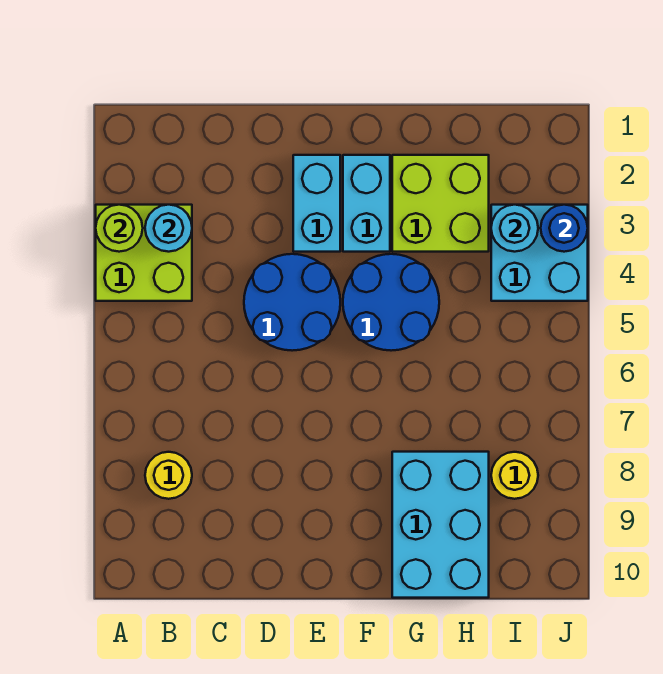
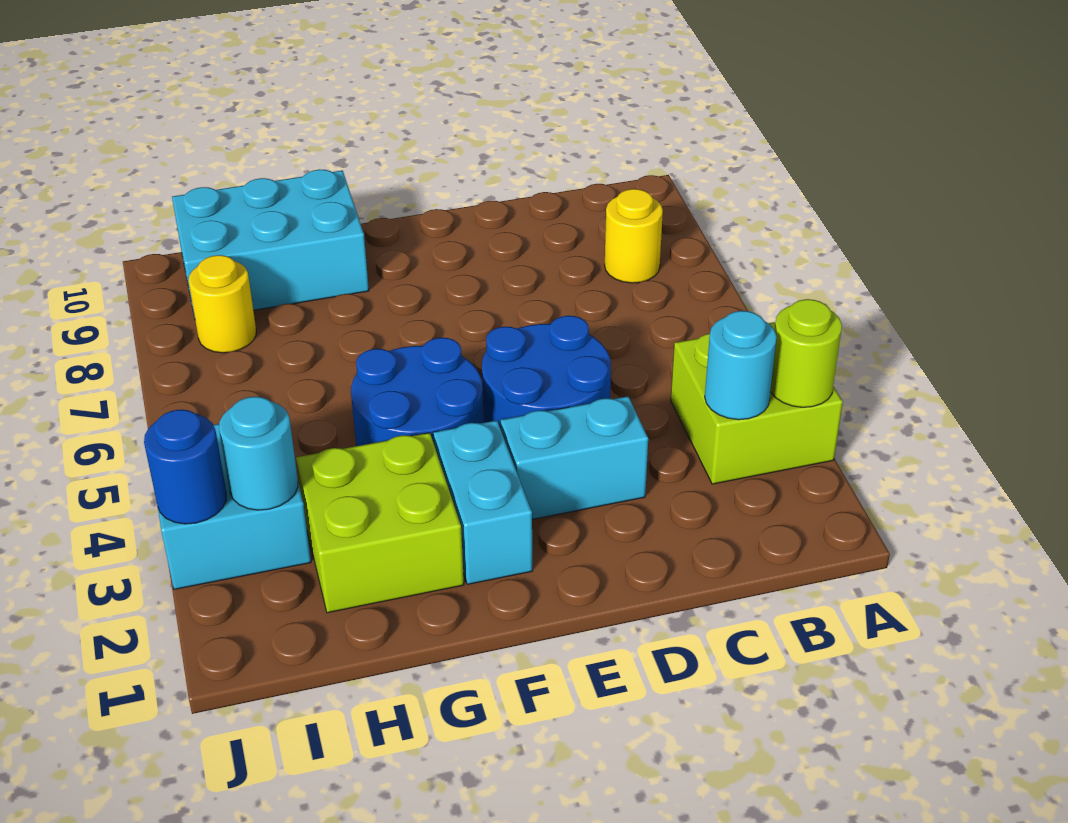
cyan 1x2 brick [293,155,340,252] -> cyan 1x2 brick turned to [500,396,648,519]
cyan 2x3 brick [392,452,489,598] -> cyan 2x3 brick turned to [172,170,369,318]

